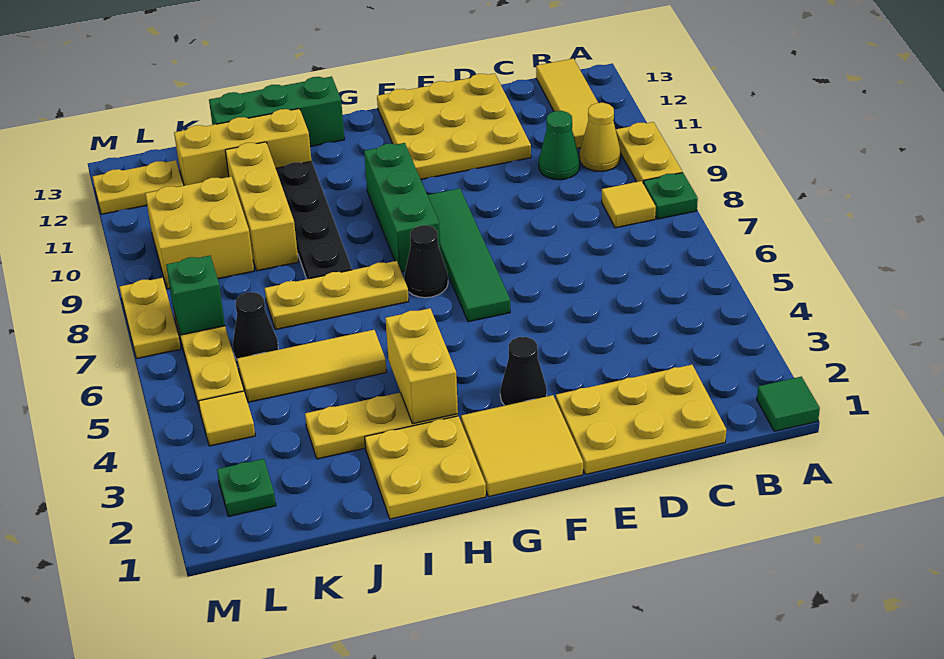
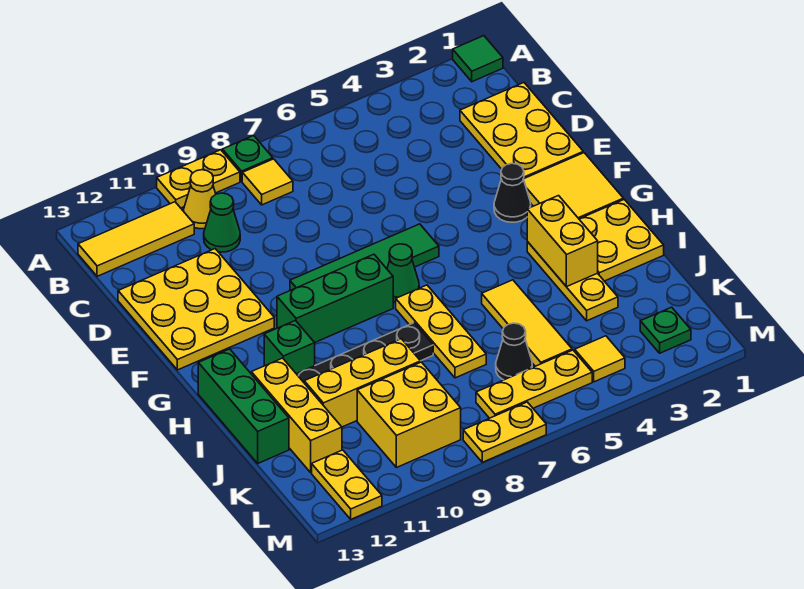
black 1x1 cone [404,225,448,298] -> green 1x1 cone [387,244,419,302]
yellow 1x2 brick [385,308,458,424] -> yellow 1x2 brick turned to [527,196,598,287]
green 1x1 brick [166,256,225,335] -> green 1x1 brick moved to [264,321,315,374]

